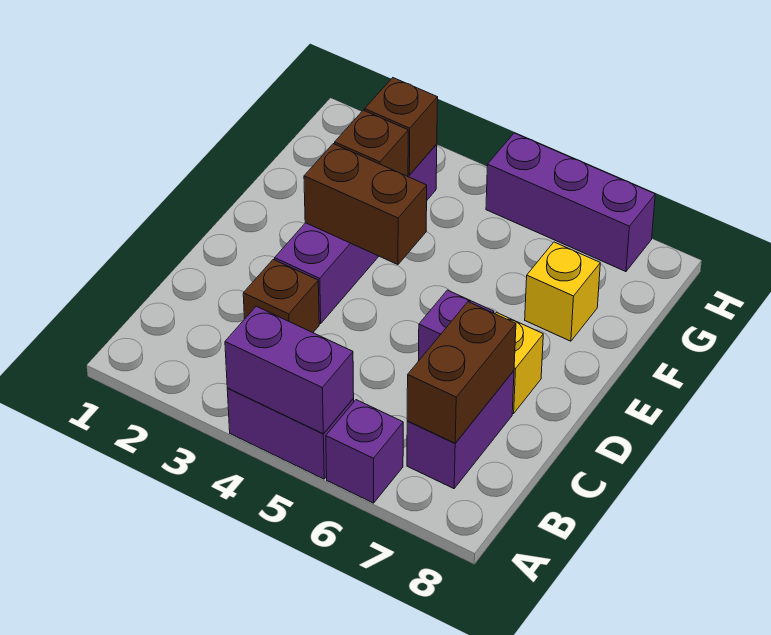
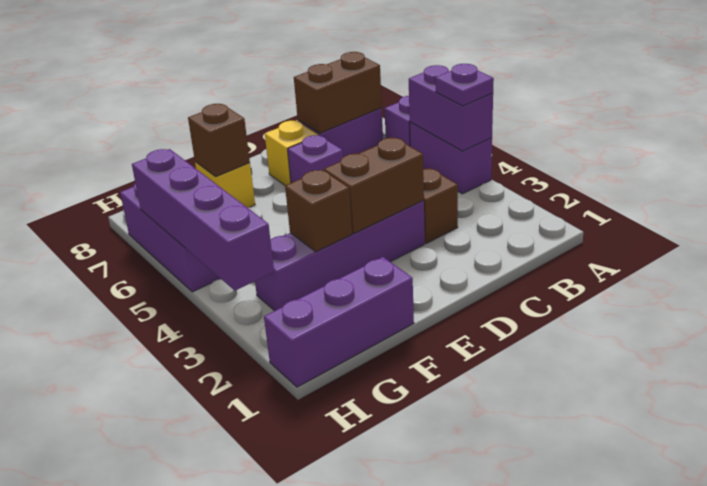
none -> purple 1x1 plate [436,64,494,106]
brown 1x2 brick [304,144,427,265] -> brown 1x2 brick turned to [324,138,424,233]
none -> purple 1x3 brick [264,257,414,387]
brown 1x1 brick [365,78,438,175] -> brown 1x1 brick moved to [188,104,250,177]
none -> purple 1x4 brick [132,149,274,291]

